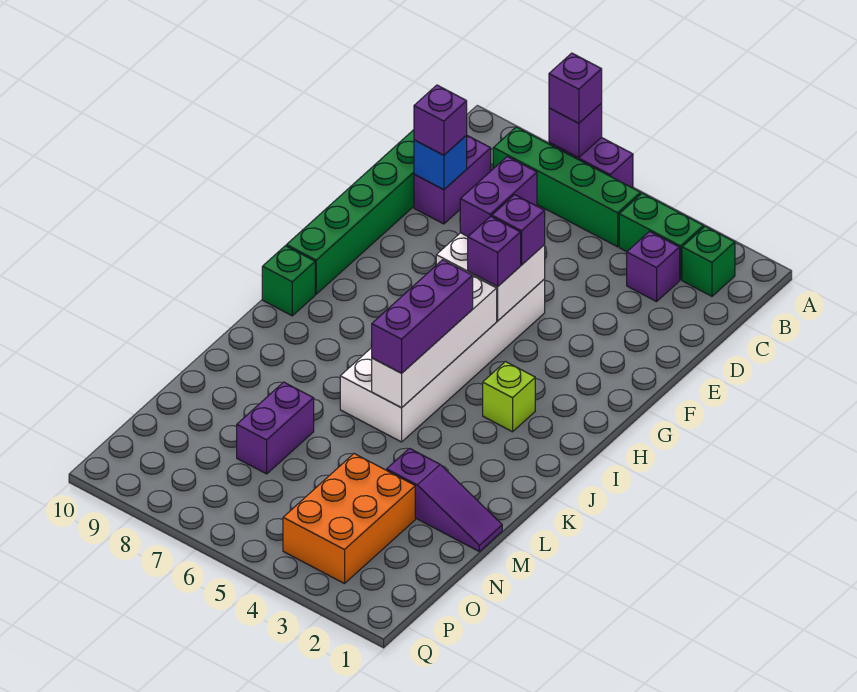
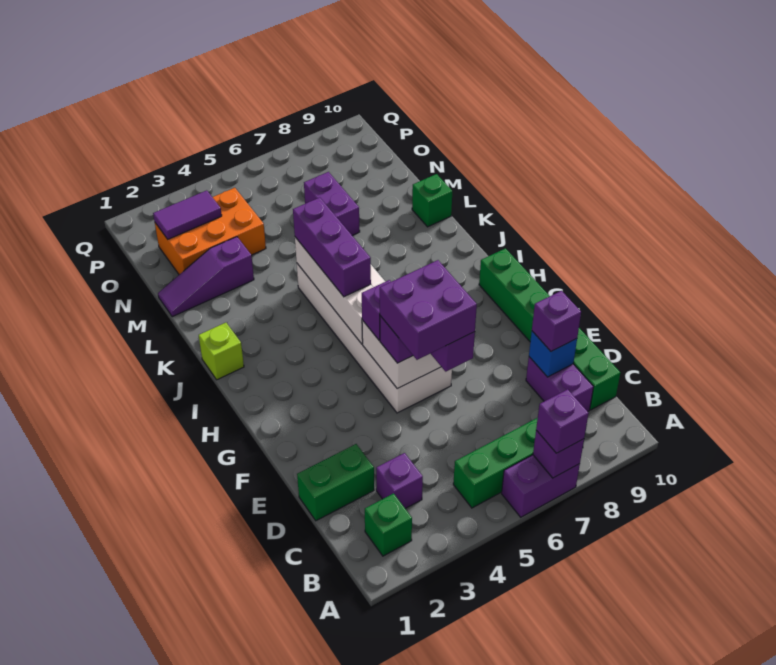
green 1x2 brick [619,193,704,280] -> green 1x2 brick moved to [297,444,374,521]
none -> purple 2x2 brick [380,260,477,360]
lime 1x1 brick [483,362,535,432] -> lime 1x1 brick moved to [199,323,244,380]
green 1x1 brick [262,246,315,316] -> green 1x1 brick moved to [412,174,452,227]
orange 2x3 brick [283,454,415,584] -> orange 2x3 brick turned to [155,188,266,275]
none -> purple 1x2 tile [153,190,222,239]

